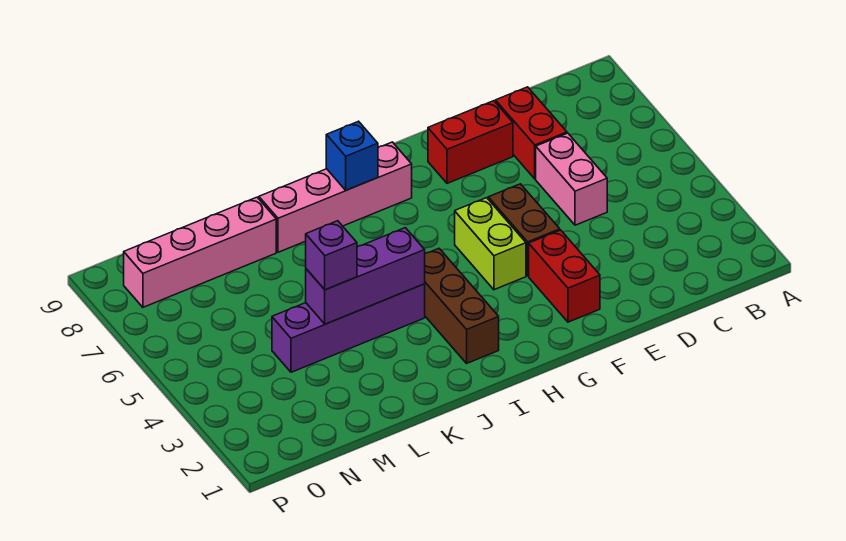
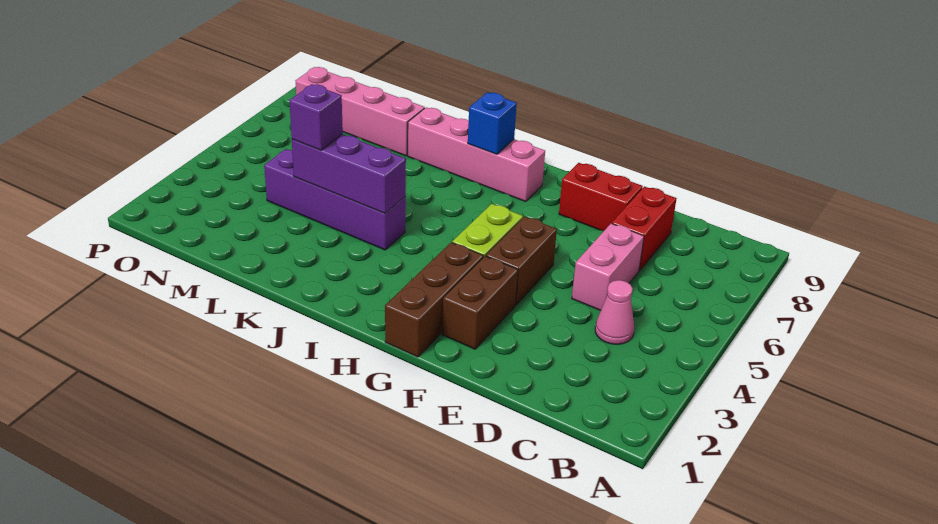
none -> pink 1x1 cone [595,280,634,345]
red 1x2 brick [529,230,600,322] -> brown 1x2 brick [442,256,518,349]
brown 1x3 brick [425,249,499,363] -> brown 1x3 brick moved to [385,242,483,357]

